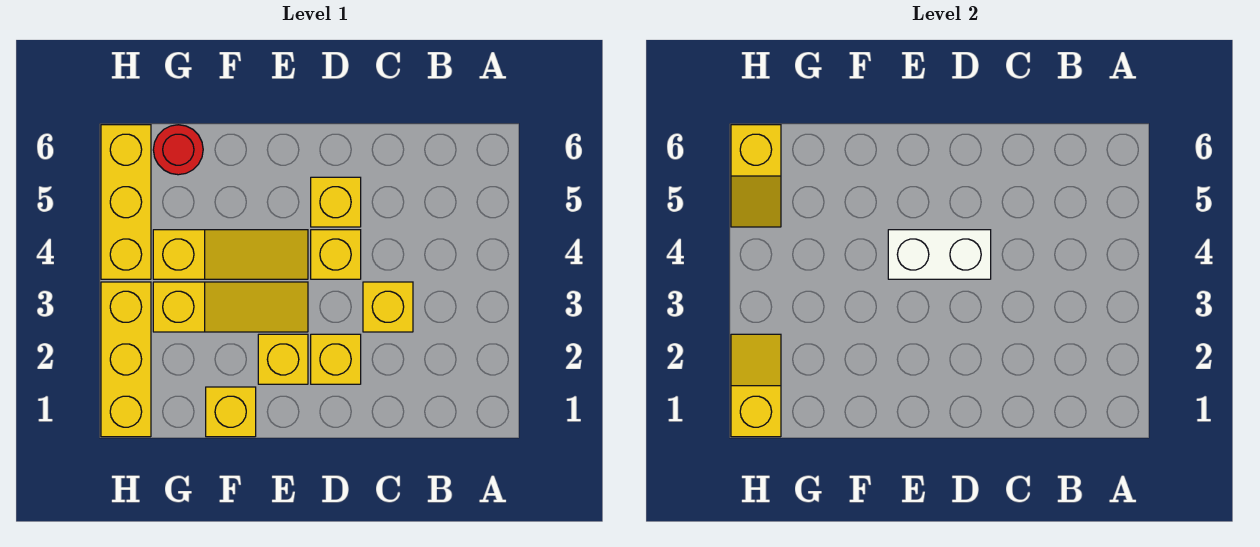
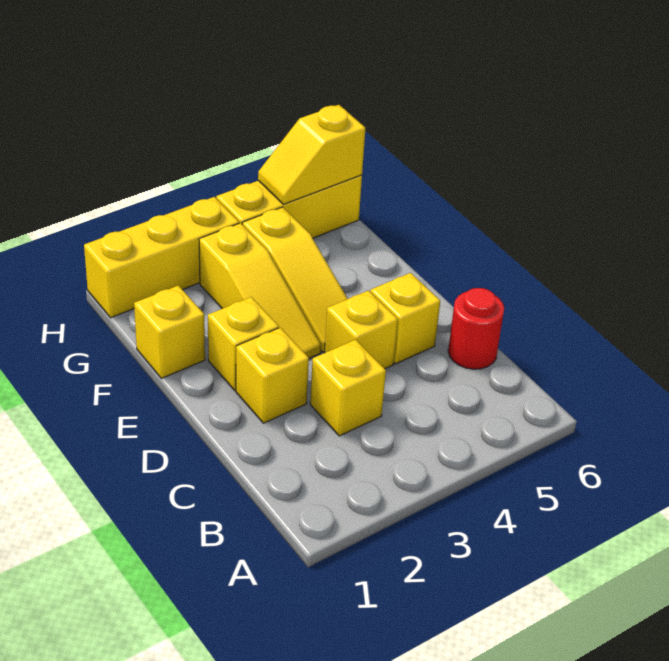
white 1x2 brick [888,230,991,279] -> none
red 1x1 round brick [153,125,203,175] -> red 1x1 round brick moved to [448,288,504,369]
yellow 1x2 slope [731,334,781,437] -> none

